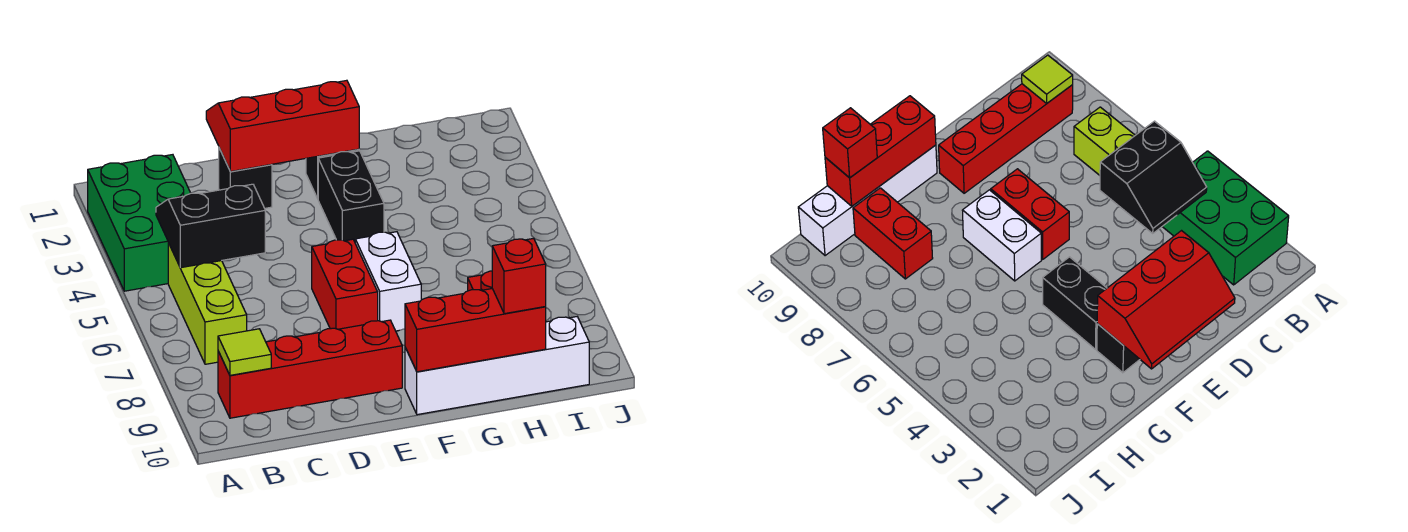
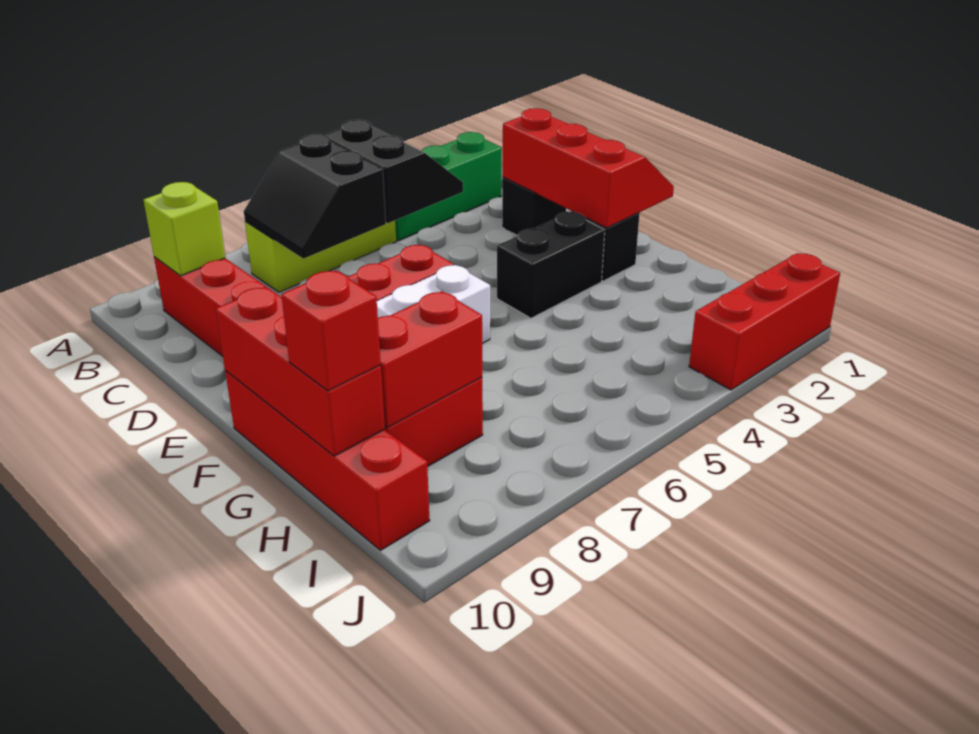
green 2x3 brick [88,155,191,291] -> green 1x3 brick [395,132,502,241]
none -> black 2x2 slope [244,134,386,259]
lime 1x1 tile [218,329,271,375] -> lime 1x1 brick [144,182,225,276]
white 1x4 brick [405,317,589,415] -> red 1x4 brick [225,371,430,550]
none -> red 1x2 brick [378,291,482,428]
none -> red 1x3 brick [689,253,840,390]

